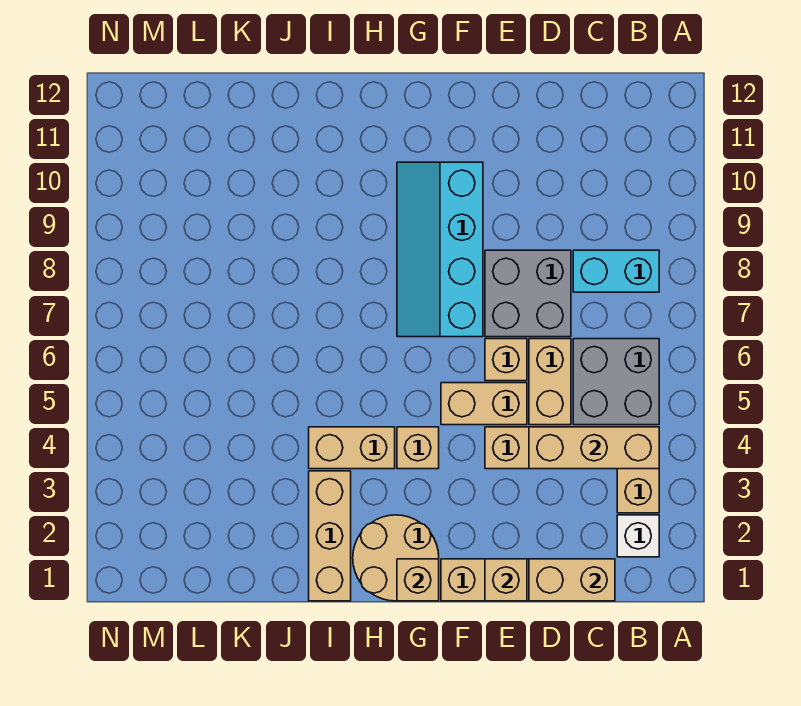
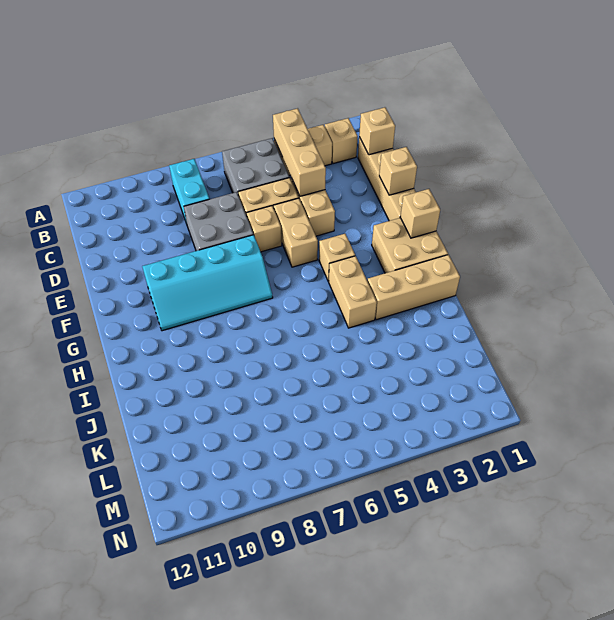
white 1x1 brick [617,515,659,557] -> tan 1x1 brick [325,118,358,164]
tan 1x2 brick [529,559,615,601] -> tan 1x1 brick [359,107,395,155]
tan 2x2 round brick [353,515,439,601] -> tan 2x2 brick [372,218,448,273]

